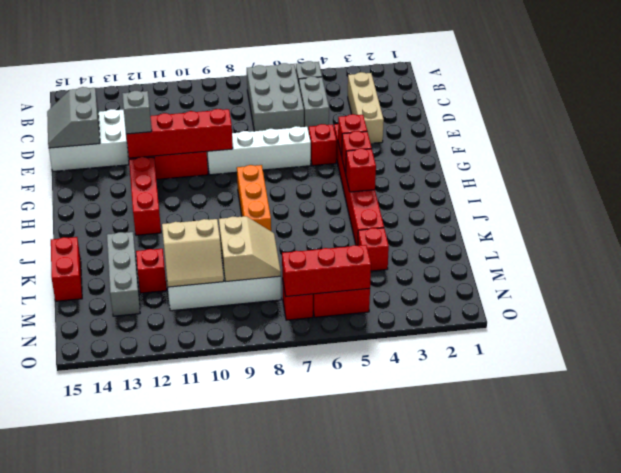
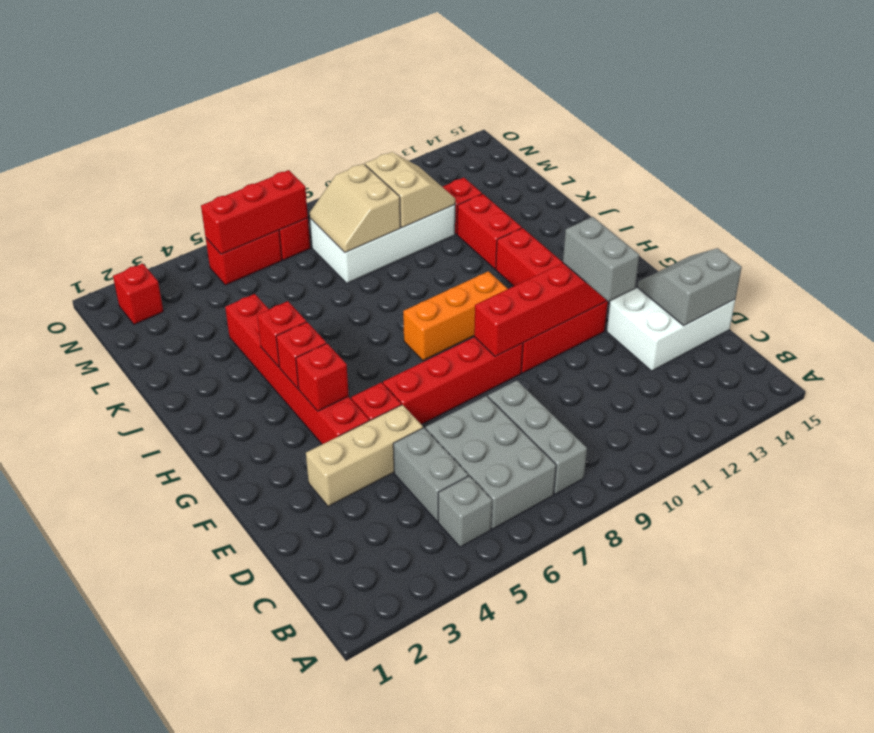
tan 1x3 brick [348,72,384,144] -> tan 1x3 brick turned to [306,405,423,506]
grey 2x2 slope [47,87,100,148] -> grey 2x2 slope turned to [637,248,742,326]
white 1x4 brick [207,126,311,175] -> red 1x4 brick [383,337,523,424]
grey 1x1 brick [122,91,152,134] -> grey 1x2 brick [563,217,639,301]
orange 1x3 brick [237,165,271,231] -> orange 1x3 brick turned to [403,271,507,360]
grey 1x3 brick [107,232,140,316] -> grey 1x3 brick moved to [488,381,587,494]
red 1x2 brick [51,237,82,301] -> red 1x2 brick moved to [457,194,522,269]
red 1x1 brick [358,228,389,271] -> red 1x1 brick moved to [113,264,163,324]
tan 2x2 slope [162,219,224,287] -> tan 2x2 slope turned to [365,152,455,228]

